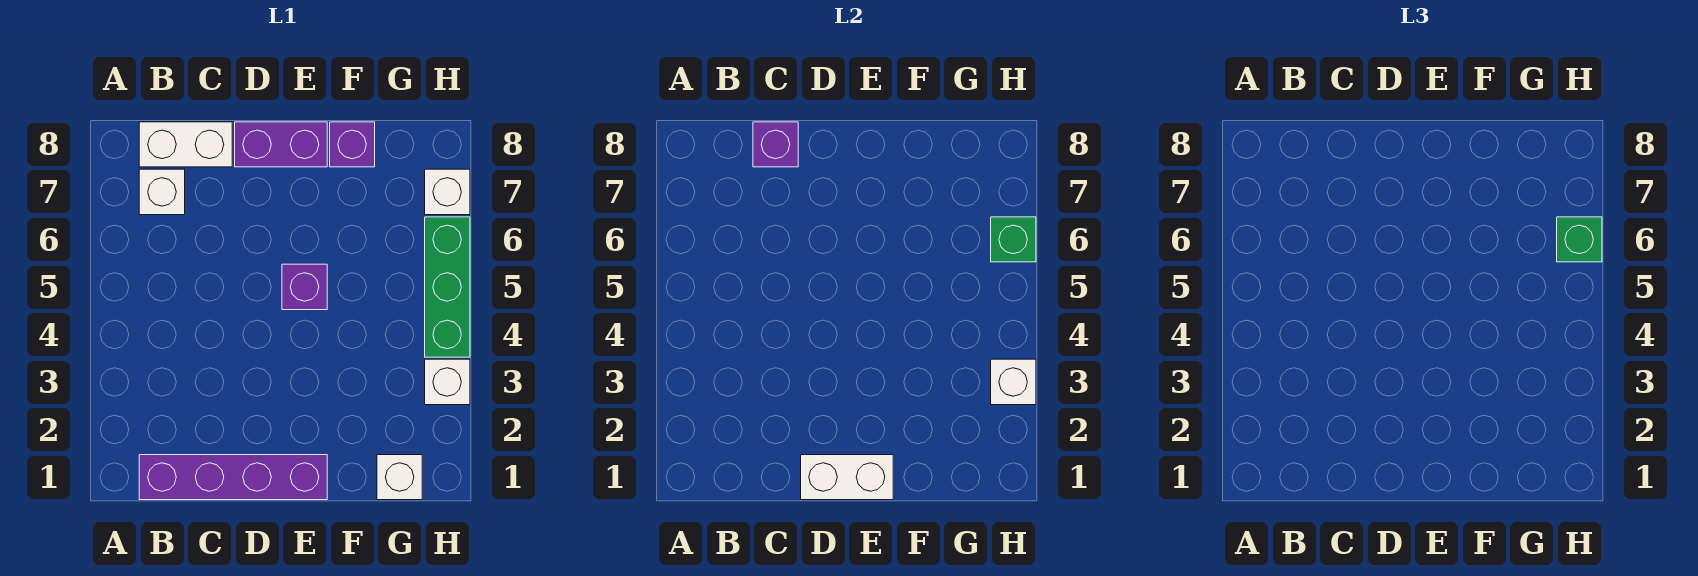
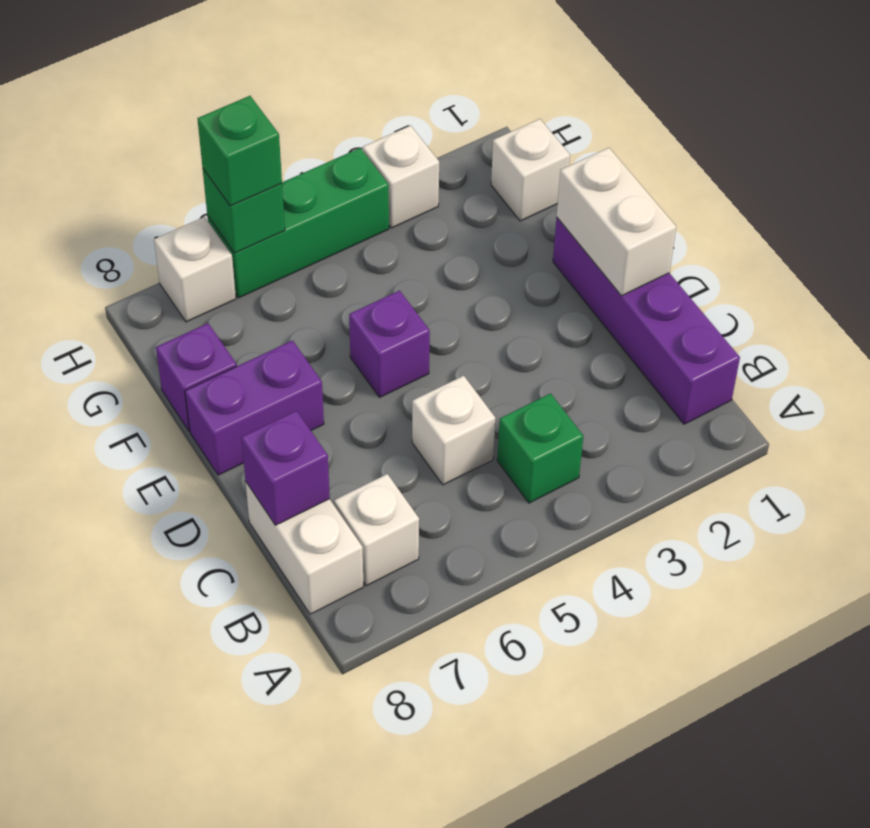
none -> green 1x1 brick [497,394,583,503]
purple 1x2 brick [235,122,327,167] -> purple 1x2 brick turned to [185,341,324,475]
white 1x1 brick [991,359,1036,405] -> white 1x1 brick moved to [412,376,495,485]

